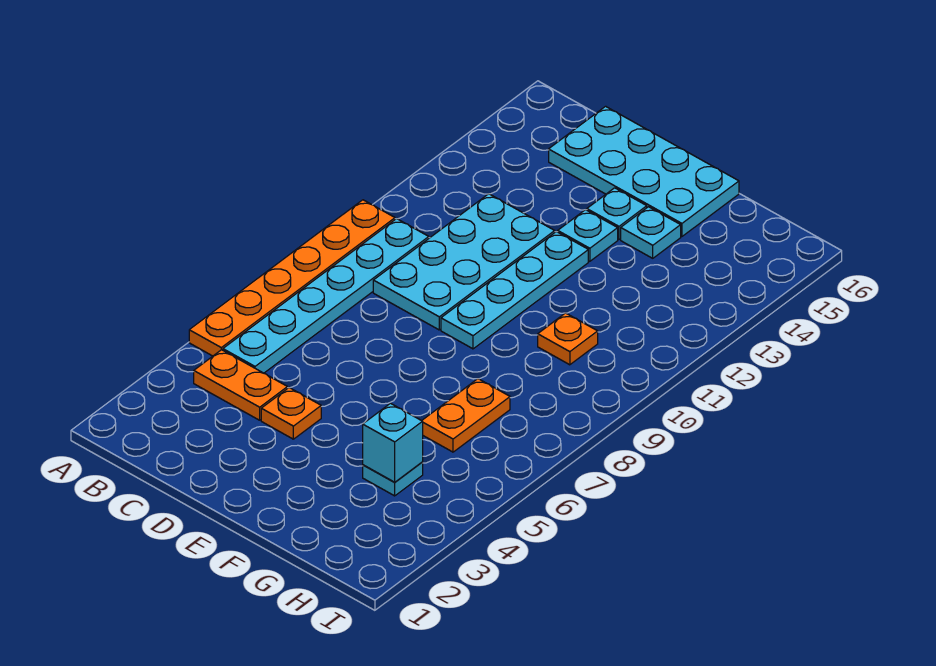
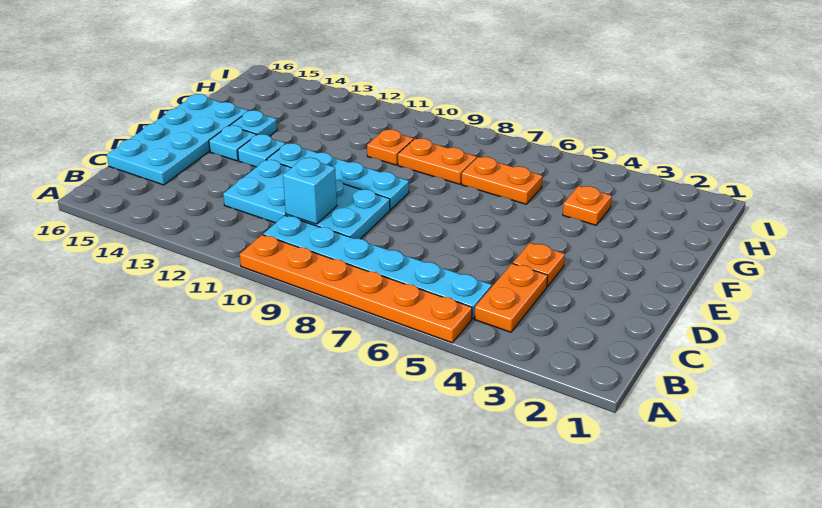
cyan 1x1 plate [363,462,423,496] -> orange 1x1 plate [563,186,612,225]
cyan 1x1 brick [363,403,423,482] -> cyan 1x1 brick moved to [283,158,337,224]
none -> orange 1x2 plate [398,138,476,184]

